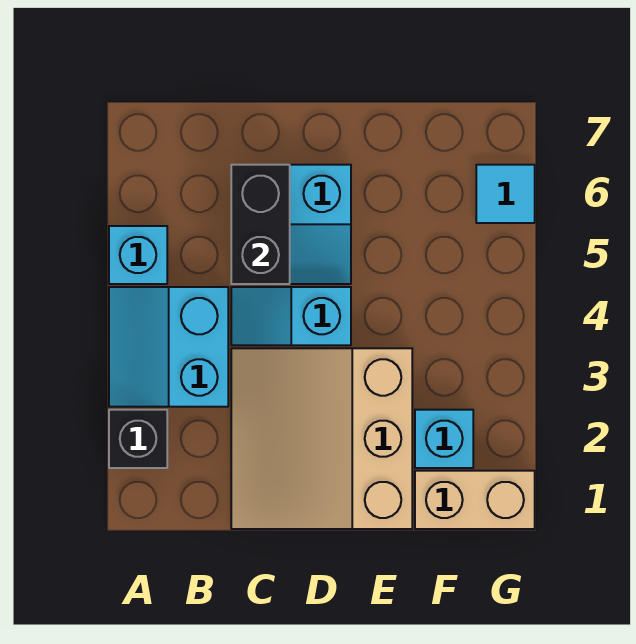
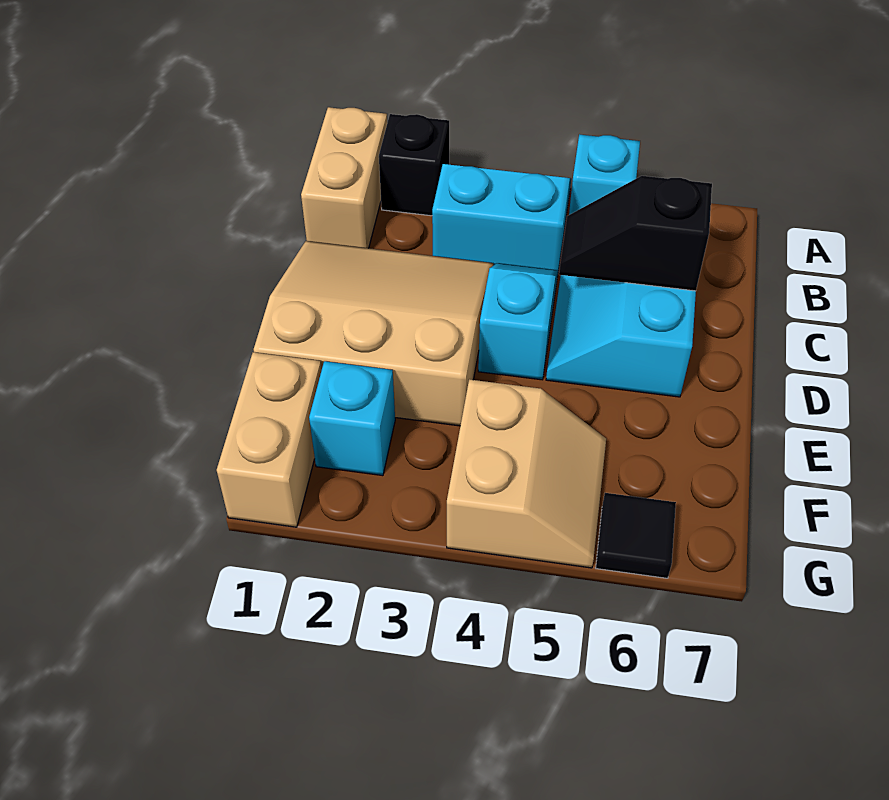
none -> tan 1x2 brick [301,107,387,248]
black 1x2 brick [231,165,290,284] -> black 1x2 slope [559,176,712,291]
none -> tan 2x2 slope [447,379,606,568]
cyan 1x1 tile [476,165,535,223] -> black 1x1 tile [596,493,676,578]

